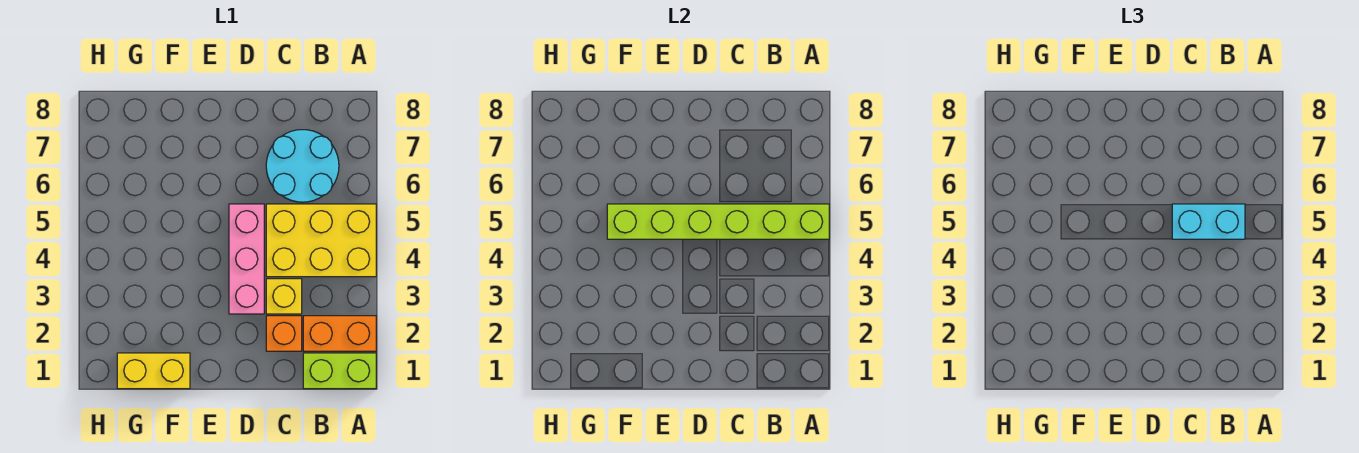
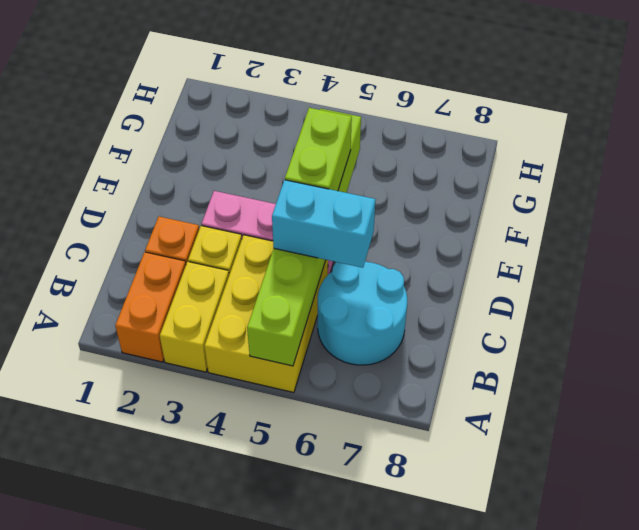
lime 1x2 brick [303,353,376,389] -> lime 1x2 brick moved to [285,108,352,191]
cyan 1x2 brick [1172,204,1245,239] -> cyan 1x2 brick turned to [272,180,376,268]
yellow 1x2 brick [117,353,190,389] -> yellow 1x2 brick moved to [160,262,229,372]

